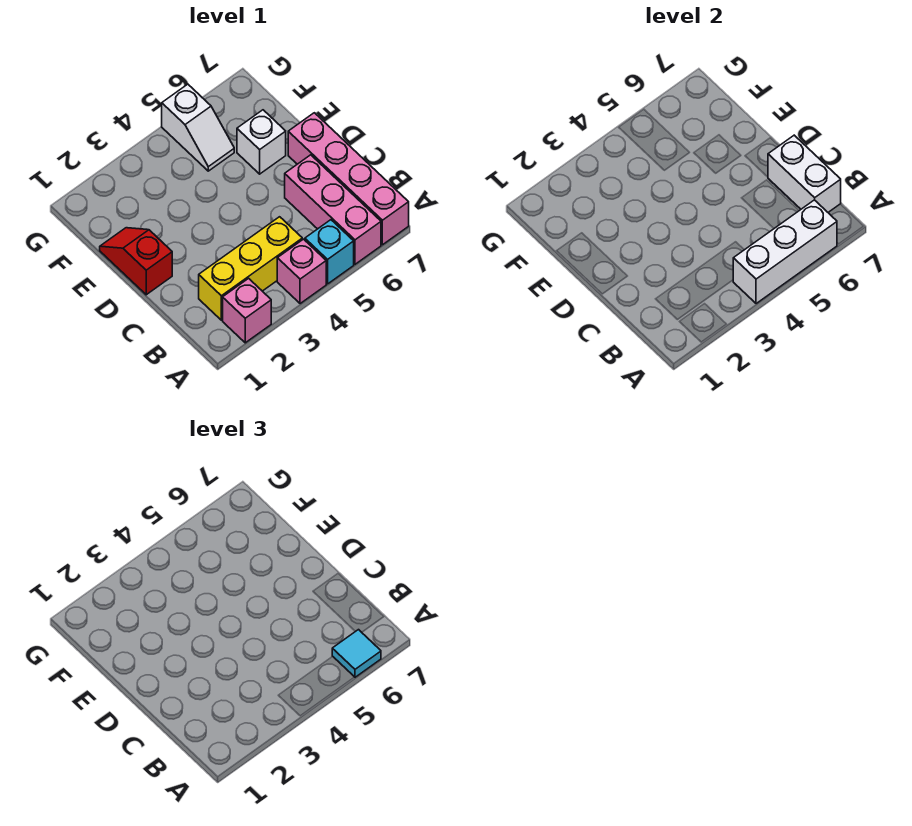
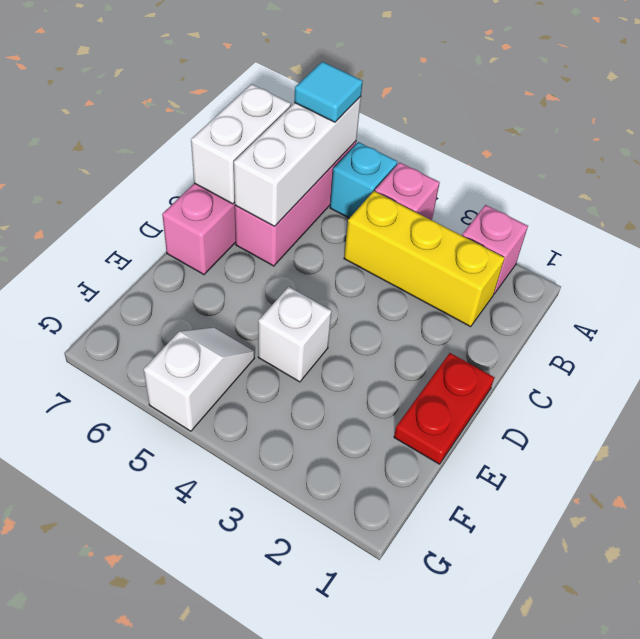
white 1x3 brick [733,200,837,304] -> white 1x3 brick turned to [234,97,361,227]
red 1x2 slope [100,228,172,295] -> red 1x2 plate [394,353,495,464]
white 1x1 brick [237,110,286,174] -> white 1x1 brick moved to [258,287,332,382]

